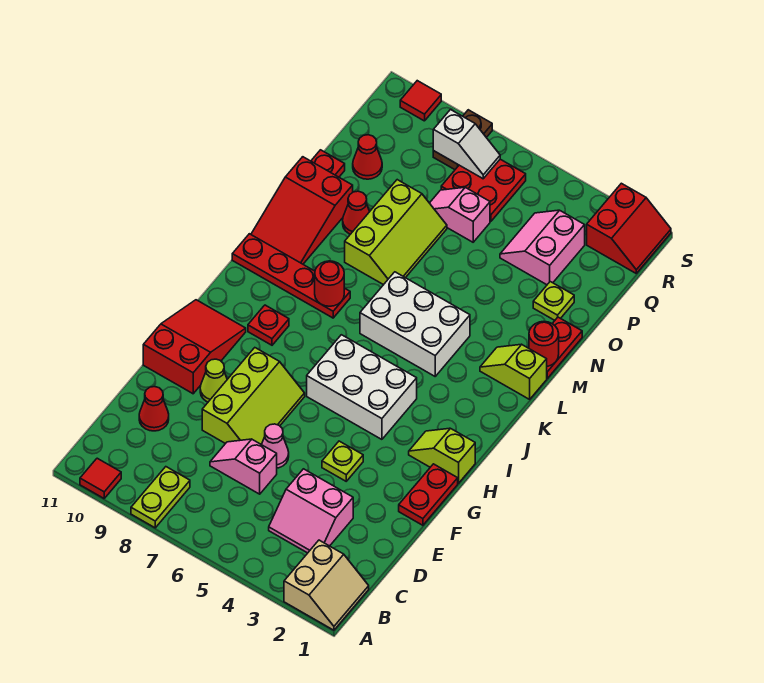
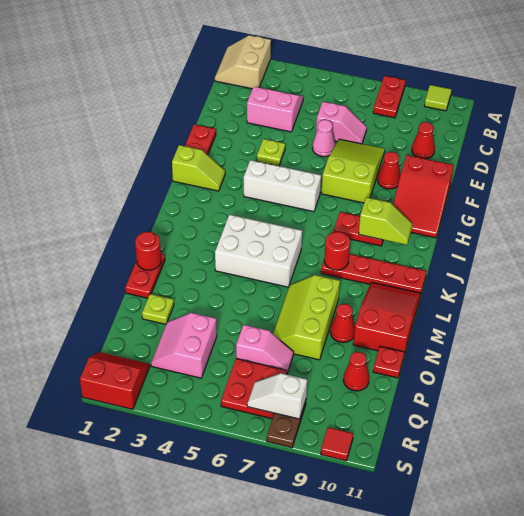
lime 1x2 plate [131,467,190,528] -> red 1x2 plate [373,76,406,118]
red 1x1 tile [80,458,121,498] -> lime 1x1 tile [425,85,452,111]
lime 2x3 slope [202,348,305,445] -> lime 2x3 slope turned to [322,139,385,203]
lime 1x1 cone [200,359,227,402] -> red 1x1 cone [377,152,401,189]
white 2x3 brick [307,335,417,439] -> white 1x3 brick [244,160,321,212]
red 1x1 plate [248,305,289,345] -> red 1x2 plate [334,212,383,246]
lime 1x2 slope [480,344,547,399] -> lime 1x2 slope moved to [359,197,413,245]
pink 2x2 slope [500,210,585,285] -> pink 2x2 slope turned to [151,313,217,378]
red 2x2 slope [587,183,671,273] -> red 2x2 slope turned to [80,352,150,409]

